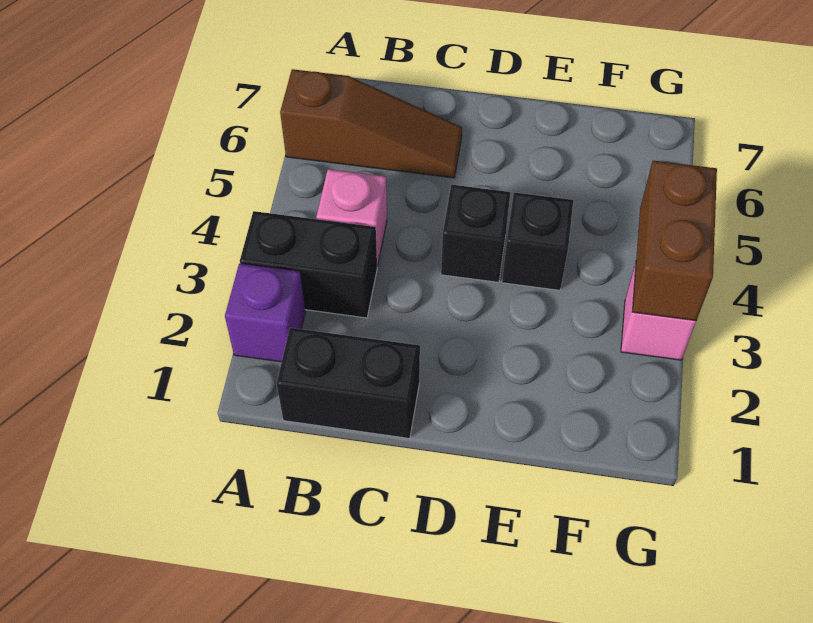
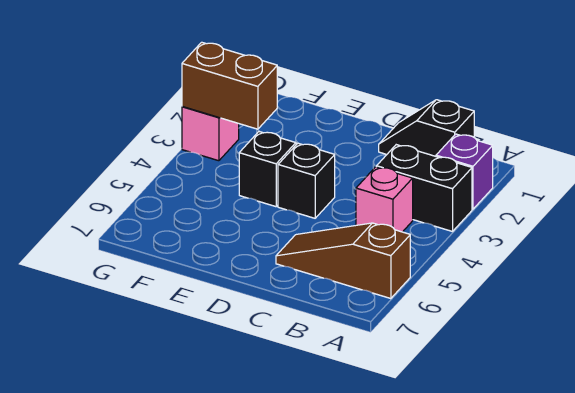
black 1x2 brick [277,328,420,439] -> black 1x2 slope [379,100,474,156]
brown 1x2 brick [632,161,717,321] -> brown 1x2 brick turned to [182,42,277,129]

